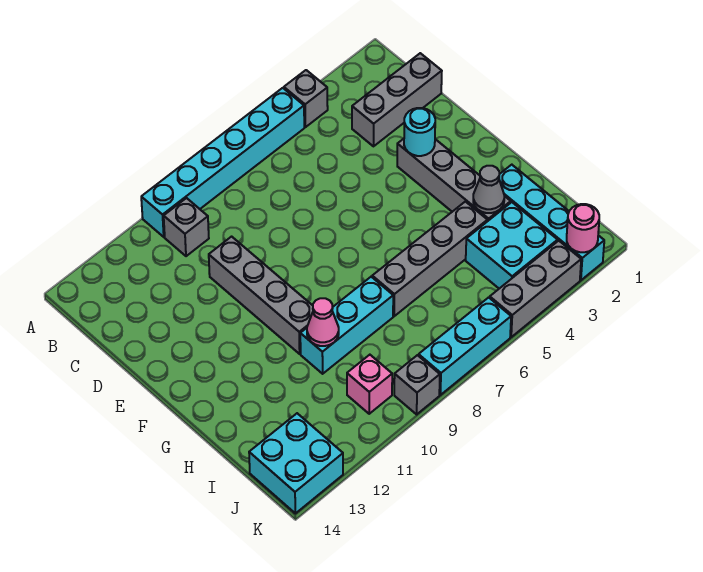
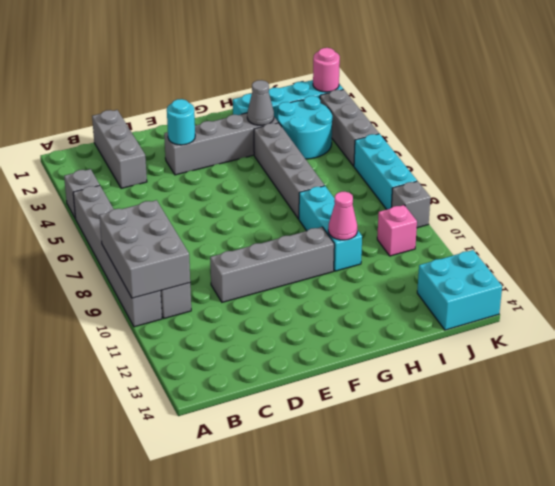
cyan 1x6 brick [141,88,304,237] -> grey 1x6 brick [73,185,162,327]
none -> grey 2x3 brick [99,200,190,298]
cyan 2x2 brick [466,202,558,289] -> cyan 2x2 round brick [278,96,332,159]

